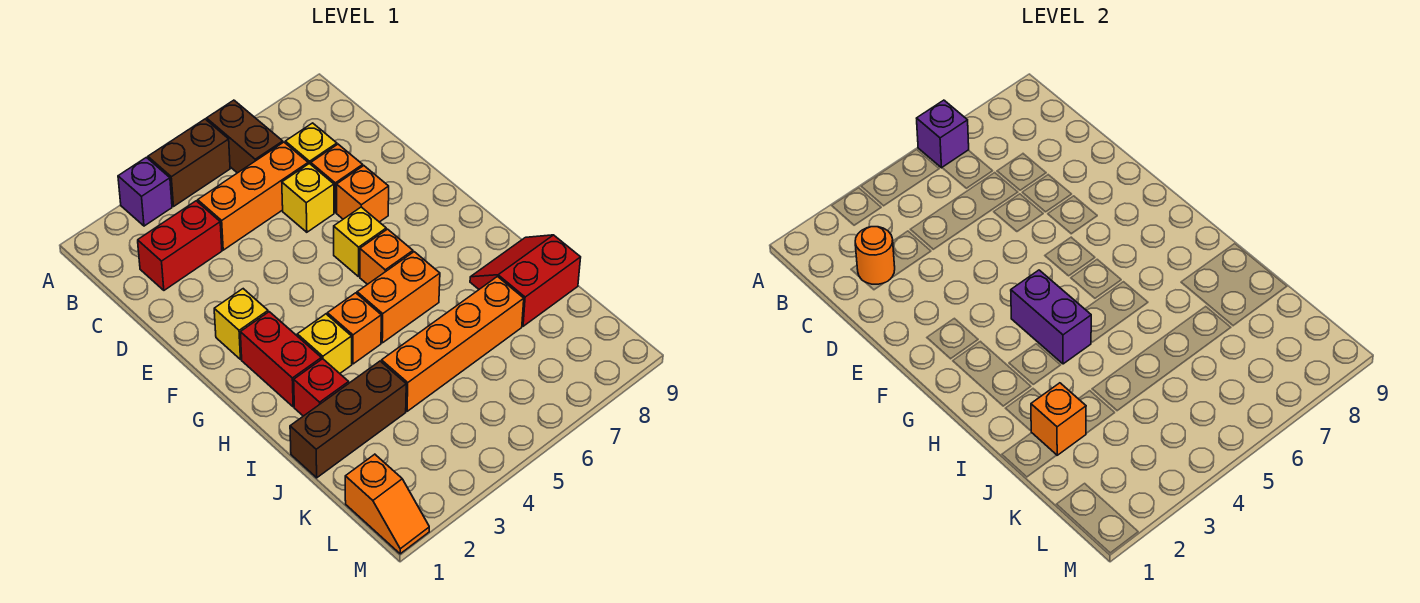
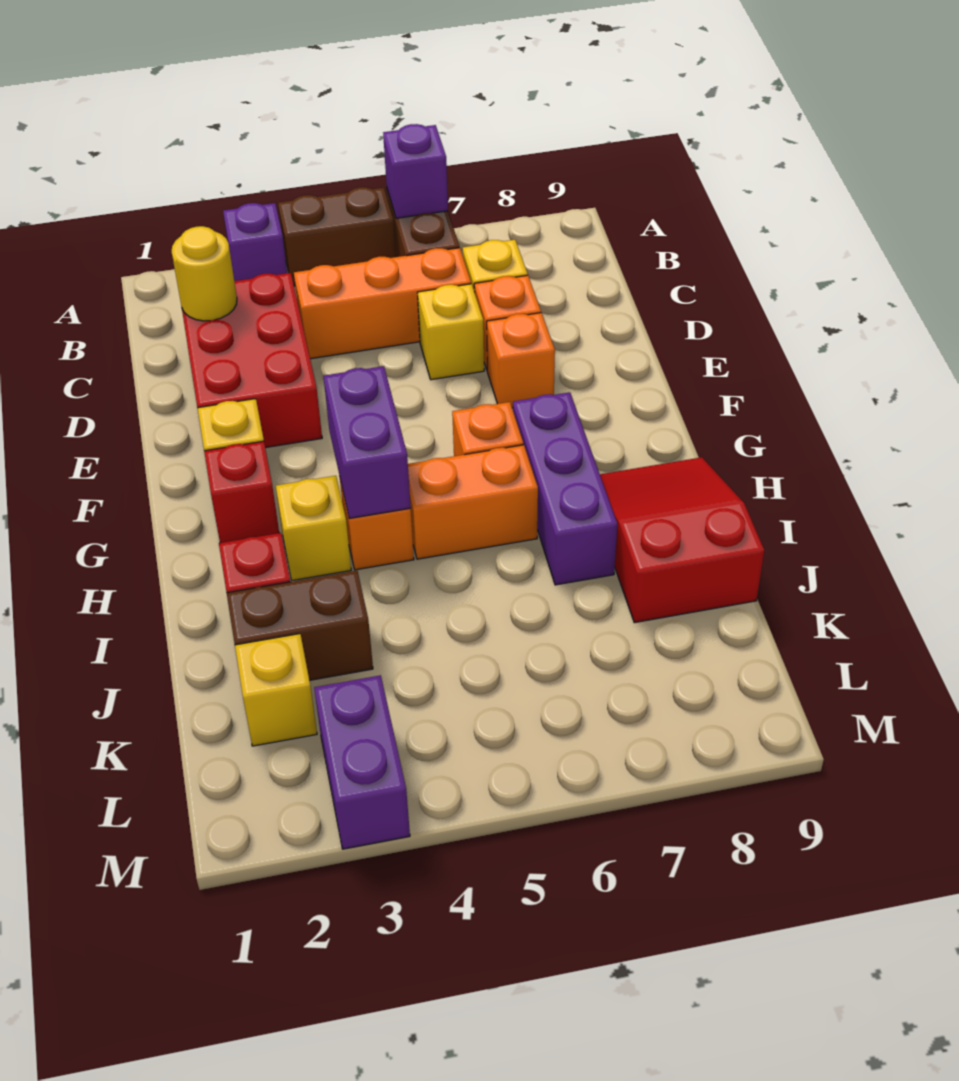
red 1x2 brick [138,201,222,290] -> red 2x3 brick [182,273,322,448]
orange 1x1 round brick [855,227,895,284] -> yellow 1x1 round brick [172,226,237,321]
yellow 1x1 brick [334,207,386,277] -> yellow 1x1 brick moved to [235,634,317,746]
red 1x2 brick [240,312,321,407] -> red 1x1 brick [204,441,279,543]
none -> purple 1x3 brick [513,392,617,585]
red 2x2 slope [470,235,581,326] -> red 2x3 slope [600,457,764,623]
brown 1x3 brick [290,361,406,478] -> brown 1x2 brick [227,571,373,680]
orange 1x1 brick [1031,383,1086,455] -> none
orange 1x4 brick [382,277,524,411] -> none
orange 1x2 slope [345,454,429,554] -> none
none -> purple 1x2 brick [314,675,410,849]

